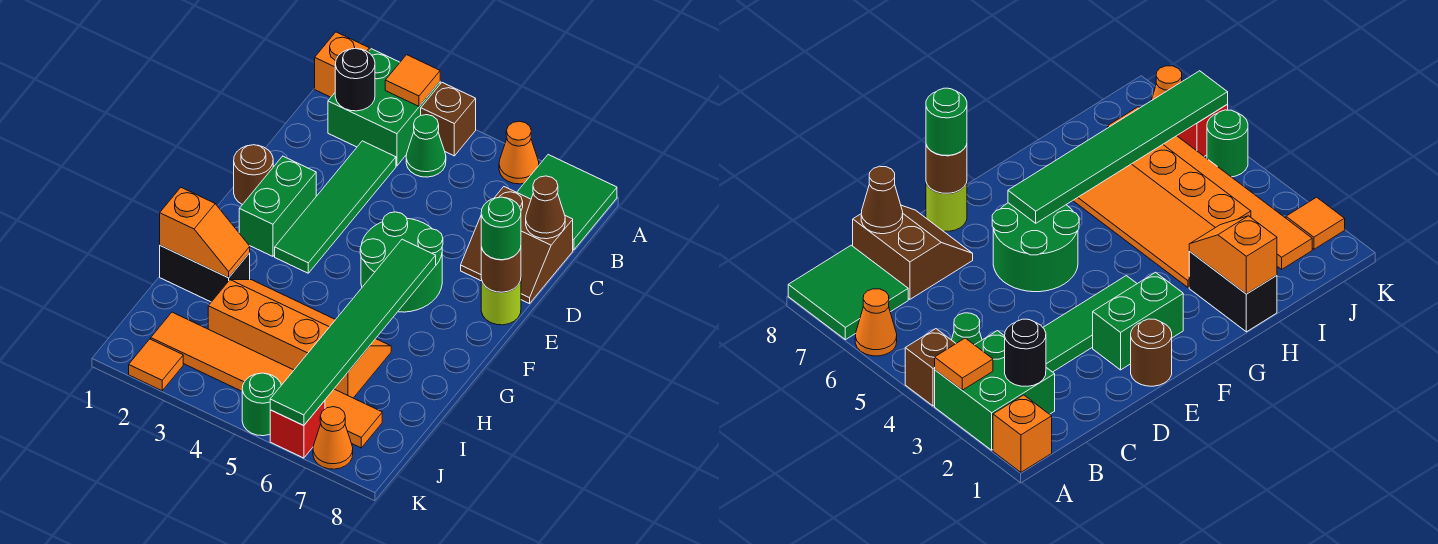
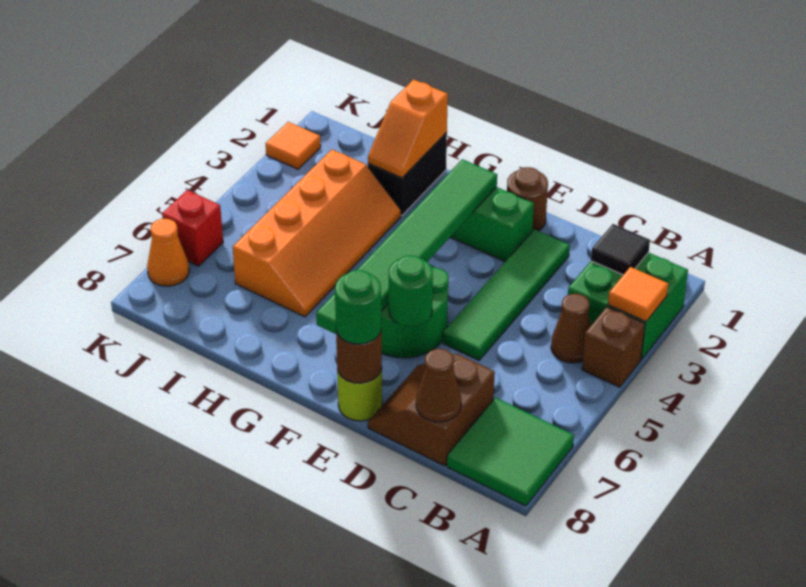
orange 1x1 brick [315,32,369,97] -> none
orange 1x1 cone [499,121,539,184] -> none
black 1x1 round brick [335,48,375,111] -> black 1x1 tile [591,224,650,275]
green 1x1 cone [406,115,446,177] -> brown 1x1 cone [551,294,591,363]
green 1x4 tile [275,141,396,273] -> green 1x4 tile turned to [443,229,570,360]
green 1x6 tile [270,239,436,426] -> green 1x6 tile turned to [316,159,497,334]
orange 1x6 tile [151,312,382,448] -> none
green 1x1 round brick [242,373,281,436] -> green 1x1 round brick moved to [389,255,433,326]

